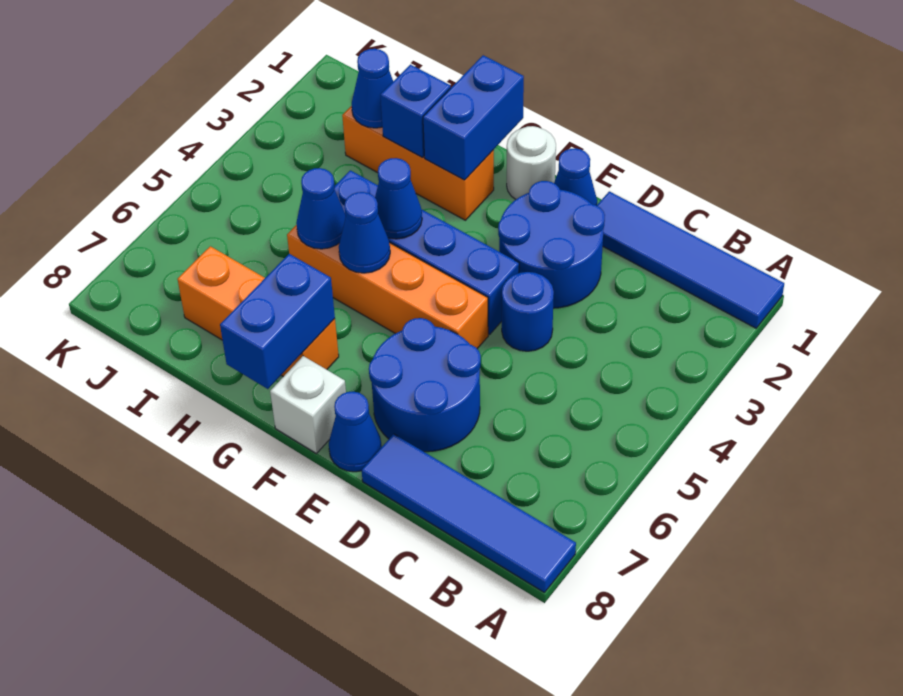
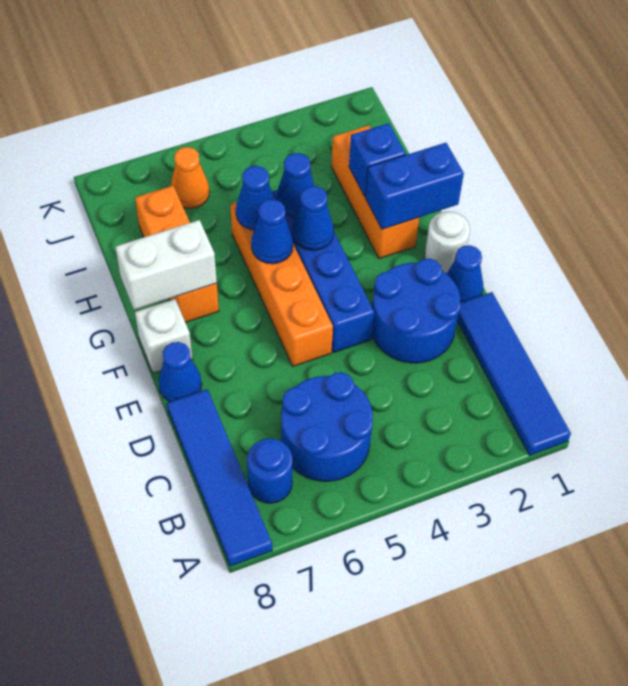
blue 1x1 round brick [502,272,554,351] -> blue 1x1 round brick moved to [247,439,292,503]
blue 2x2 round brick [369,318,481,452] -> blue 2x2 round brick moved to [281,372,373,481]
blue 1x2 brick [220,254,335,389] -> white 1x2 brick [115,220,217,310]
blue 1x1 cone [352,49,393,128] -> blue 1x1 cone moved to [276,153,314,217]
none -> orange 1x1 cone [171,147,210,209]

